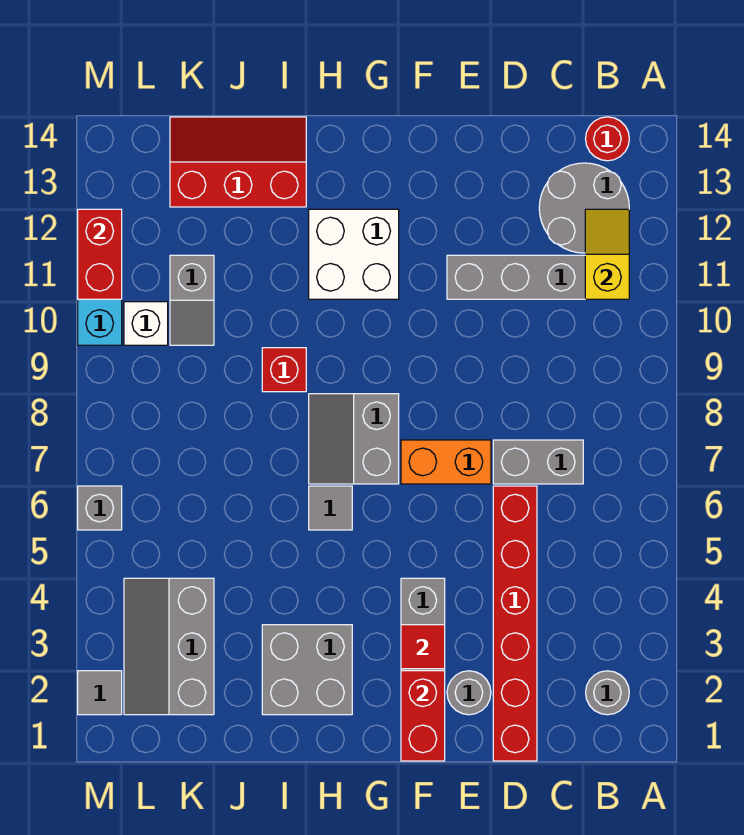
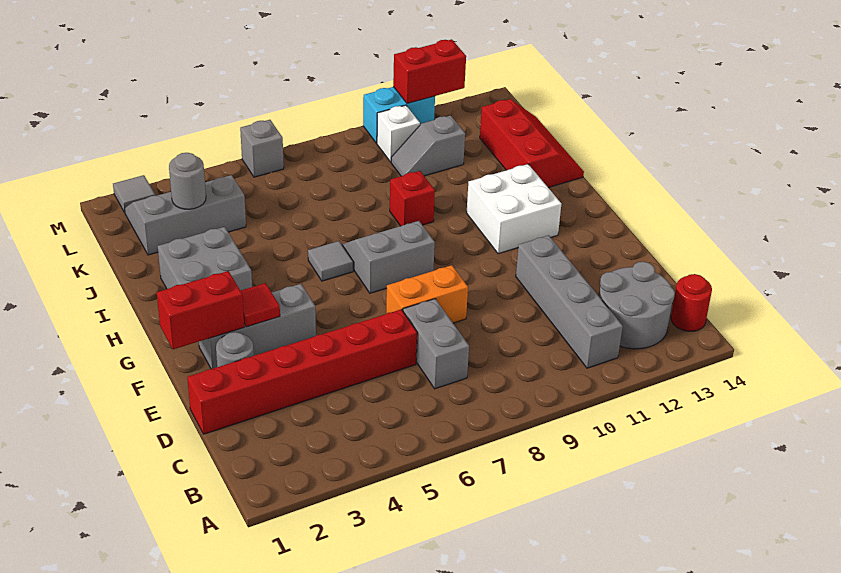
grey 1x1 round brick [586,671,629,715] -> grey 1x1 round brick moved to [169,153,206,209]
yellow 1x2 slope [585,209,629,299] -> none
orange 1x2 brick [401,440,491,484] -> orange 1x2 brick turned to [386,265,468,323]

